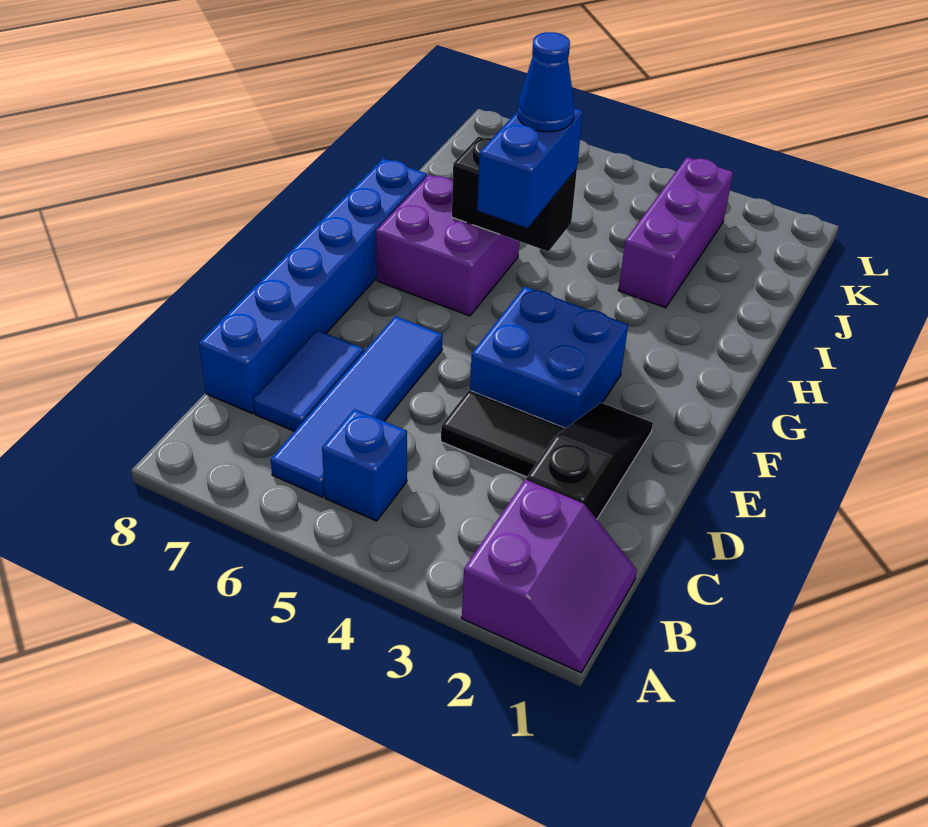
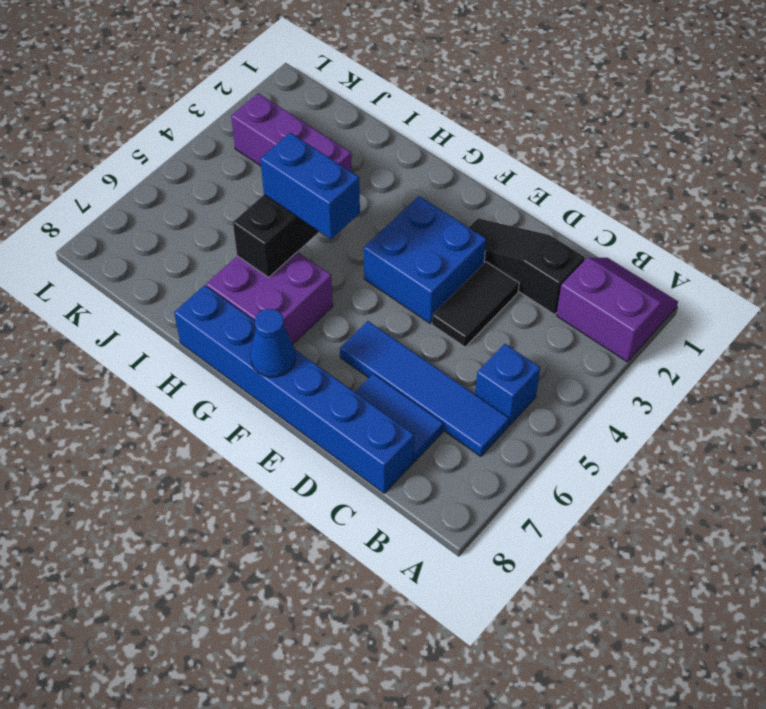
blue 1x1 cone [518,32,575,132] -> blue 1x1 cone moved to [250,309,296,377]

